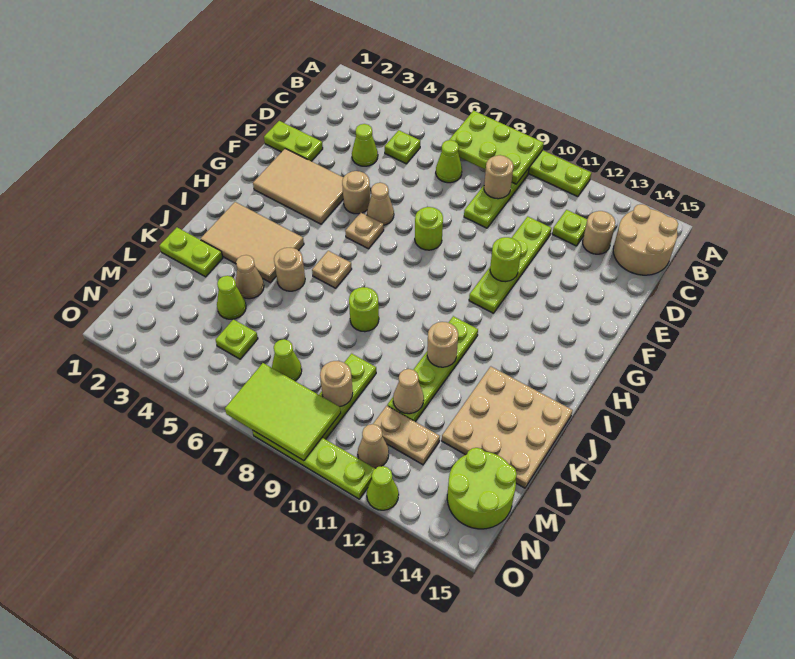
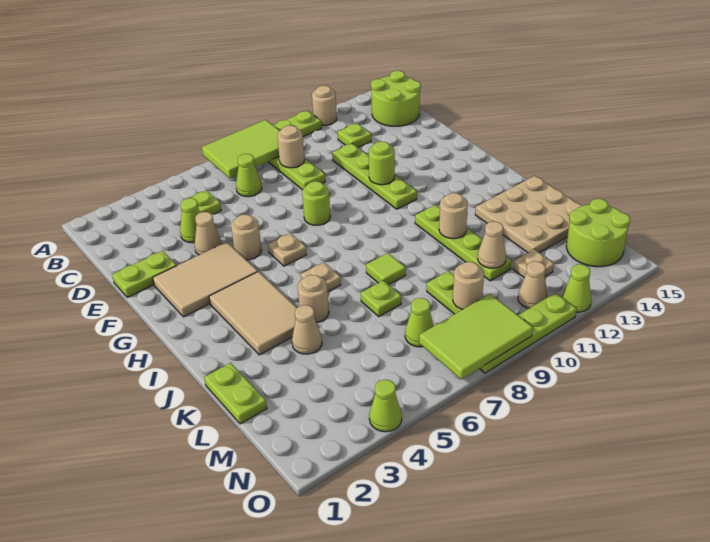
lime 2x3 plate [449,111,544,184] -> lime 2x3 tile [202,120,280,178]
tan 2x2 round brick [613,204,678,275] -> lime 2x2 round brick [371,71,421,126]
tan 1x1 round brick [583,211,615,254] -> tan 1x1 round brick moved to [312,86,337,125]
tan 1x1 cone [367,183,394,225] -> tan 1x1 cone moved to [195,212,222,255]
tan 2x3 tile [201,202,304,282] -> tan 2x3 tile turned to [209,272,297,355]
lime 1x1 round brick [349,287,379,332] -> lime 1x1 tile [366,253,406,285]
lime 1x2 plate [160,228,223,277] -> lime 1x2 plate turned to [204,363,267,424]
lime 1x1 cone [217,276,246,319] -> lime 1x1 cone moved to [369,380,402,432]
lime 1x1 plate [216,319,258,359] -> lime 1x1 plate moved to [361,280,401,316]
tan 1x2 plate [373,406,440,465] -> tan 1x1 plate [513,250,554,278]

